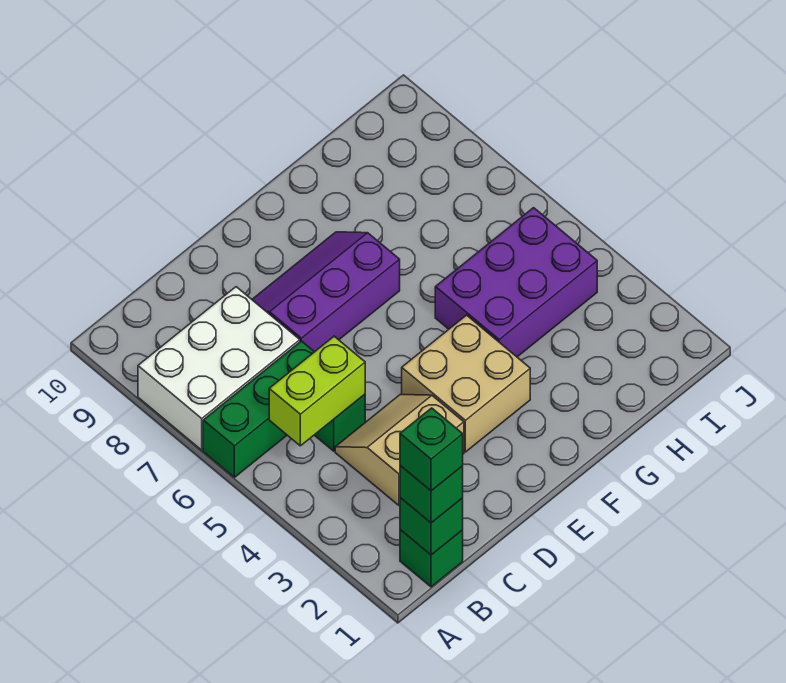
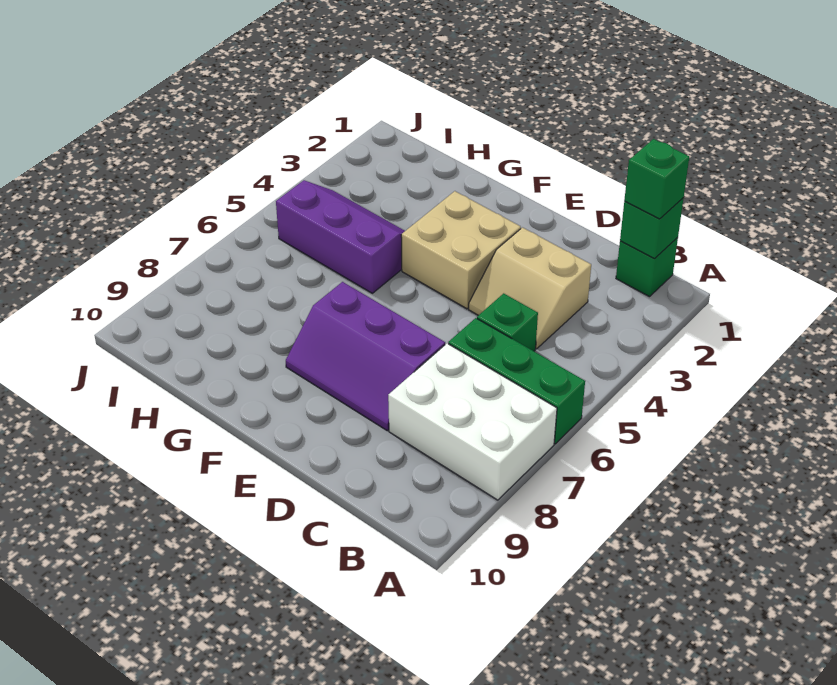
green 1x1 brick [400,408,463,491] -> none
lime 1x2 brick [269,336,365,446] -> none
purple 2x3 brick [435,208,597,357] -> purple 2x3 slope [276,180,405,293]

